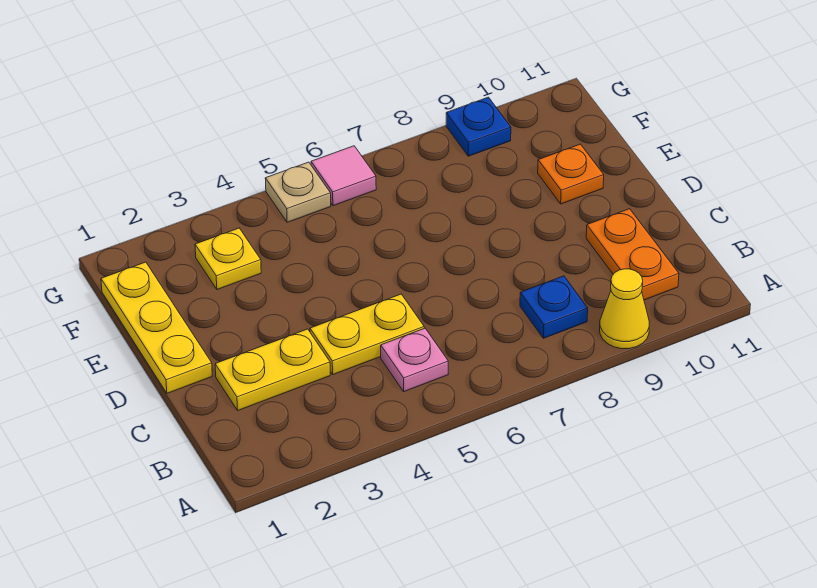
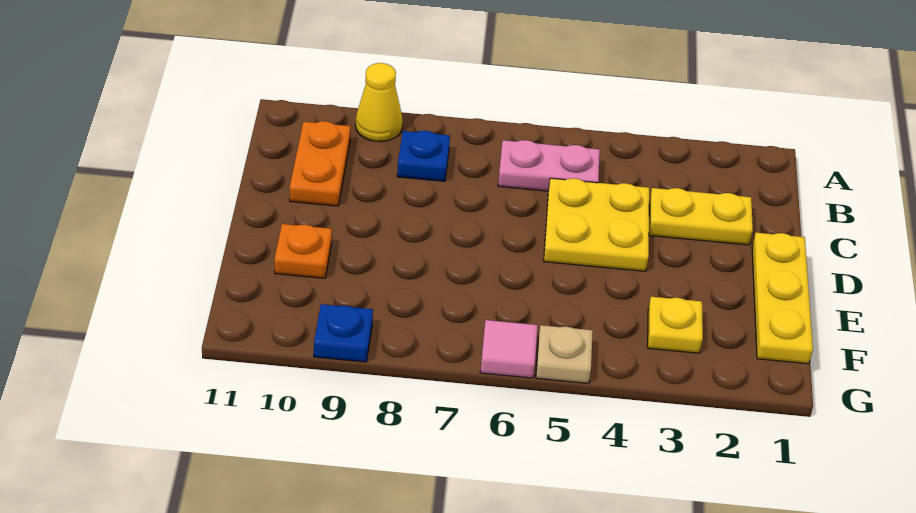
pink 1x1 plate [381,328,448,392] -> pink 1x2 plate [498,140,600,191]
yellow 1x2 plate [310,294,424,375] -> yellow 2x2 plate [544,178,649,271]

